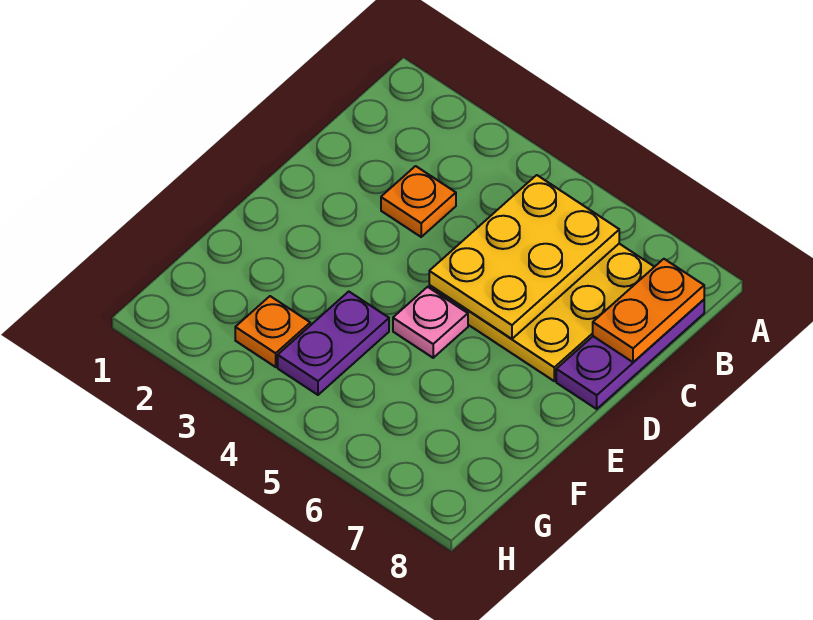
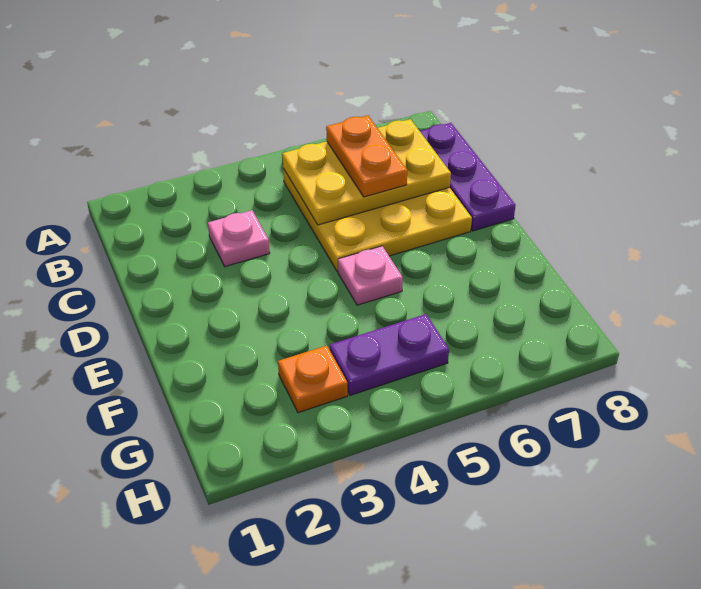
yellow 2x3 plate [429,175,619,339] -> yellow 2x3 plate turned to [282,119,451,225]
orange 1x2 plate [593,259,704,362] -> orange 1x2 plate moved to [326,115,407,197]
orange 1x1 plate [381,166,456,237] -> pink 1x1 plate [208,210,270,267]
purple 1x2 plate [278,292,389,395] -> purple 1x2 plate turned to [329,314,449,395]

